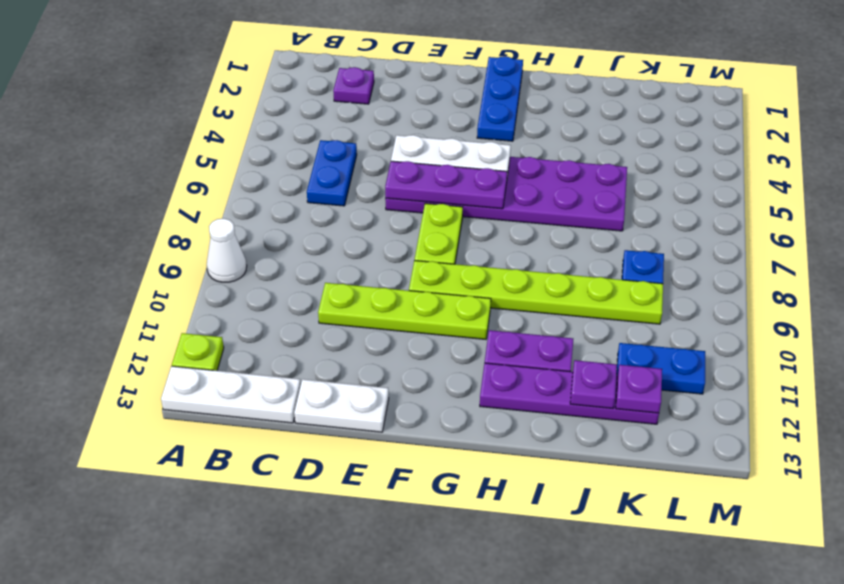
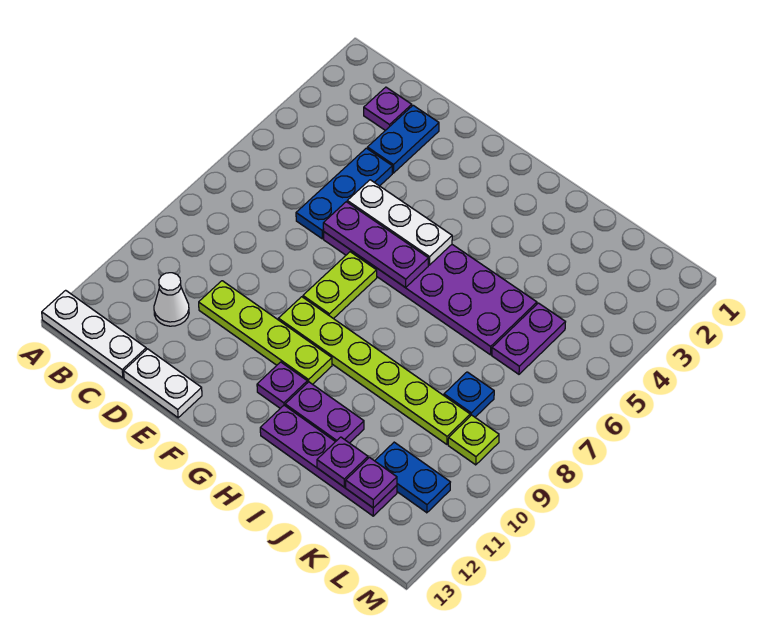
white 1x1 cone [207,219,247,282] -> white 1x1 cone moved to [154,273,189,326]
lime 1x1 plate [172,333,224,371] -> lime 1x1 plate moved to [448,415,499,465]
blue 1x2 plate [307,140,357,206] -> blue 1x2 plate moved to [367,105,439,173]
blue 1x3 plate [477,56,523,141] -> blue 1x3 plate moved to [296,148,392,239]
none -> purple 1x1 plate [257,362,307,408]
none -> purple 1x2 plate [492,303,565,374]

